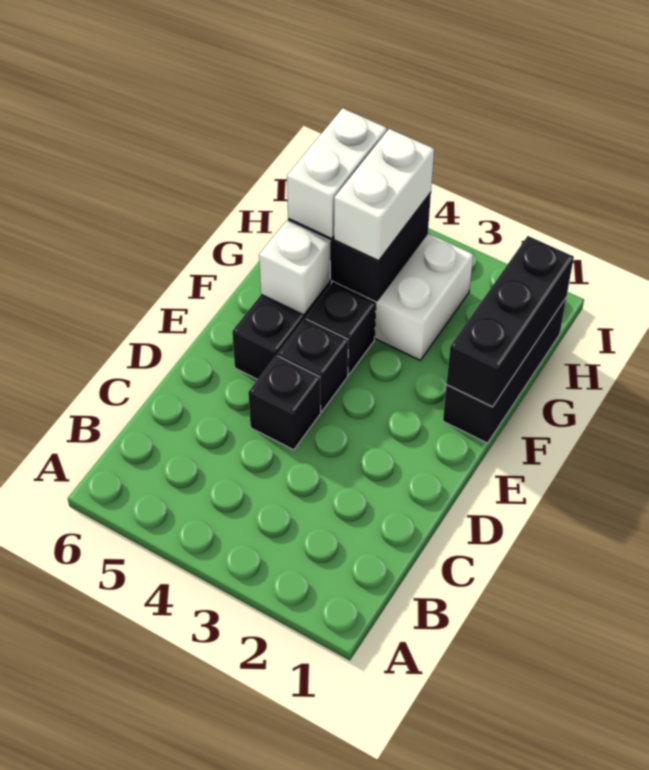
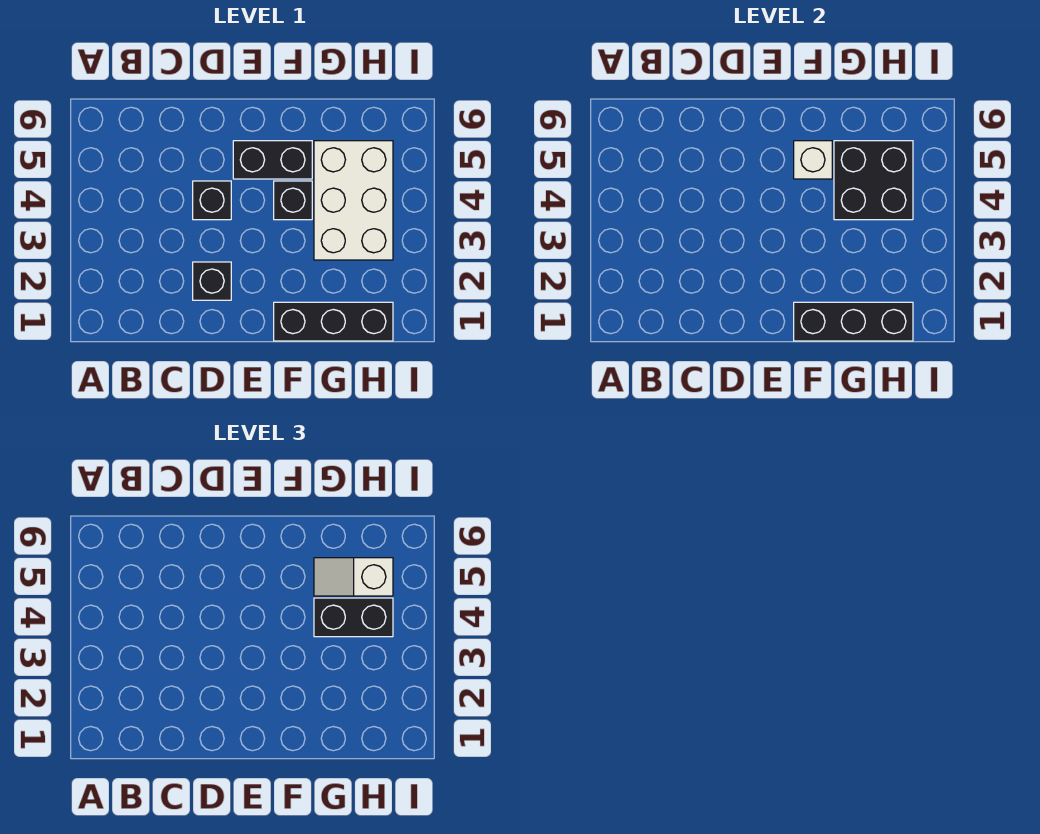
black 1x1 brick [278,319,348,412] -> black 1x1 brick moved to [193,262,231,300]
white 1x2 brick [334,129,434,261] -> black 1x2 brick [314,598,393,637]
white 1x2 brick [287,108,387,239] -> white 1x2 slope [314,558,393,596]

